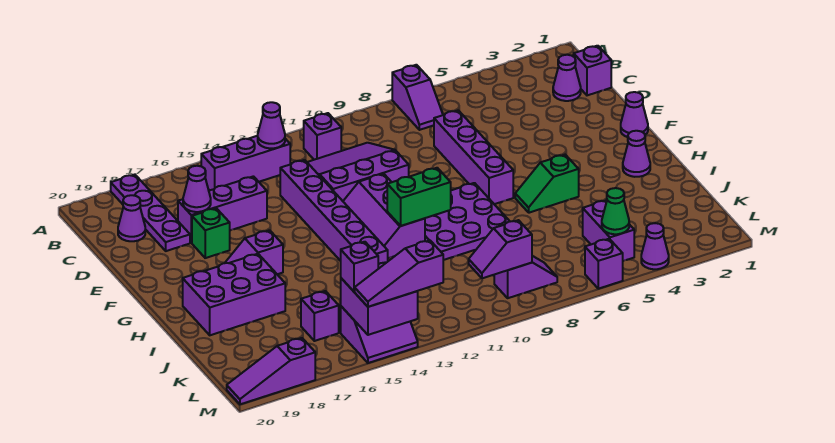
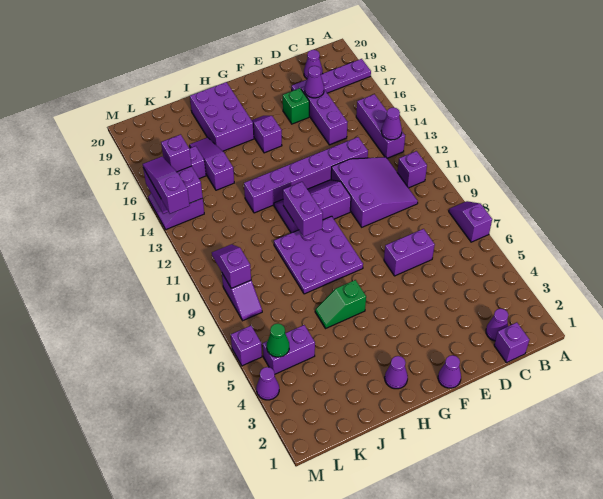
purple 1x2 slope [392,65,443,130] -> purple 1x2 slope turned to [449,201,492,242]
purple 1x4 brick [434,110,513,204] -> purple 1x2 brick [384,229,435,276]
green 1x2 slope [515,155,579,213] -> green 1x2 slope turned to [315,280,366,329]
green 1x2 brick [387,168,451,226] -> purple 1x2 brick [283,182,323,237]
purple 1x3 slope [227,338,315,404] -> purple 1x3 slope moved to [190,137,234,190]

